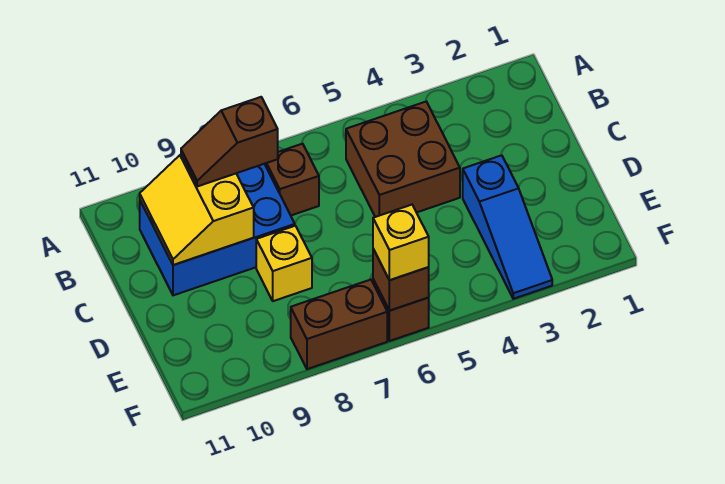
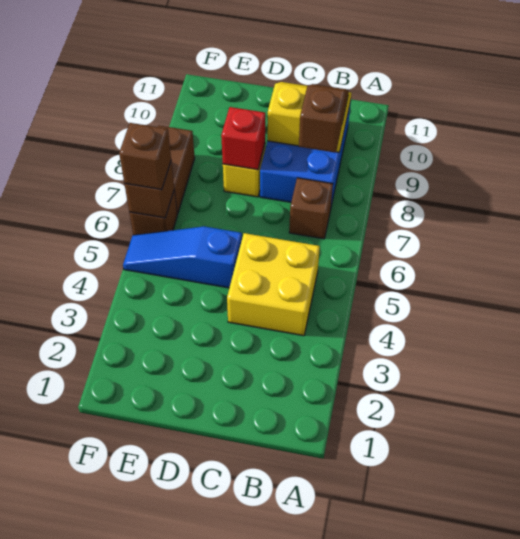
brown 2x2 brick [346,102,460,217] -> yellow 2x2 brick [227,233,320,336]
blue 1x3 slope [463,155,552,299] -> blue 1x3 slope moved to [123,226,242,288]
none -> red 1x1 brick [221,107,265,170]
yellow 1x1 brick [373,205,429,280] -> brown 1x1 brick [119,123,171,190]

